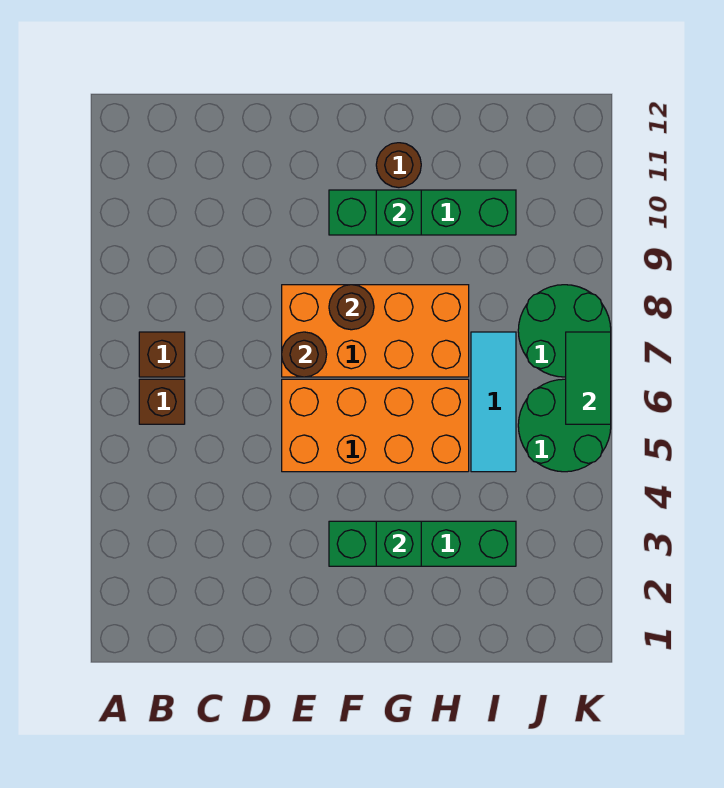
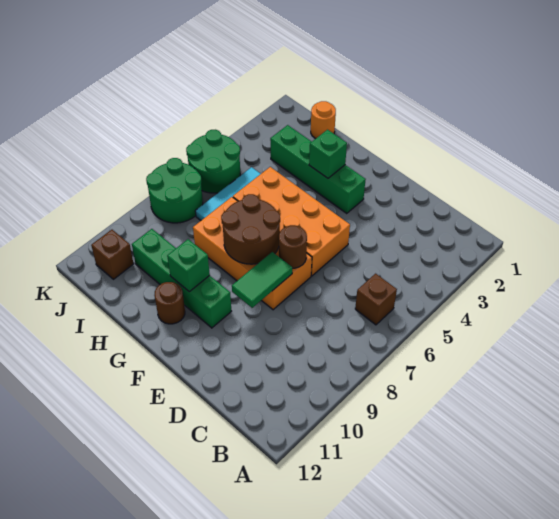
brown 1x1 brick [139,332,185,377] -> brown 1x1 brick moved to [91,230,134,279]
brown 1x1 round brick [329,285,374,330] -> brown 2x2 round brick [221,194,280,264]
none -> orange 1x1 round brick [311,101,336,139]
green 1x2 tile [566,332,611,424] -> green 1x2 tile moved to [232,252,292,308]

